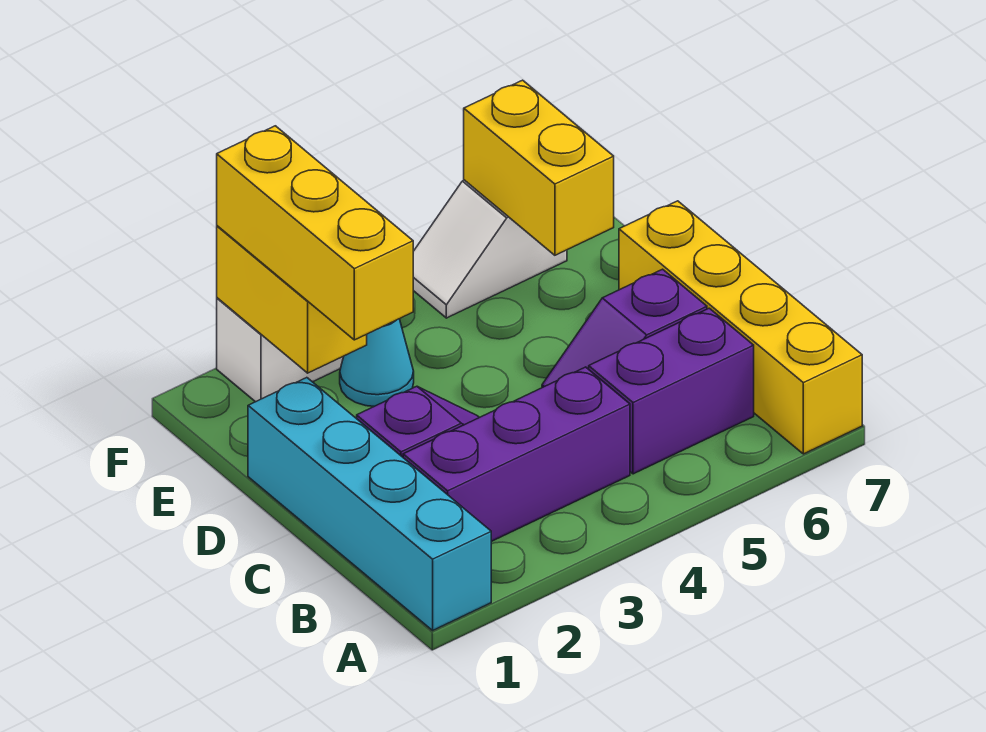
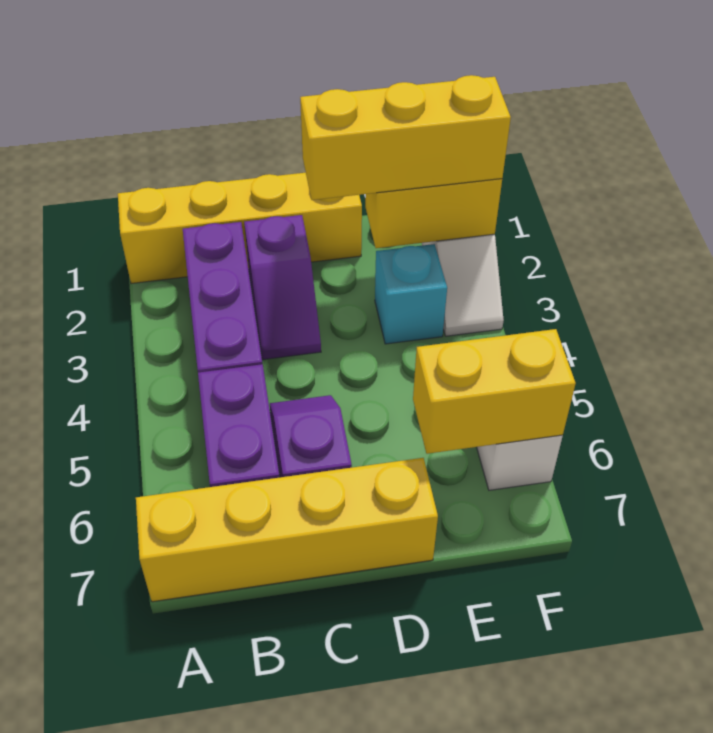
cyan 1x4 brick [248,378,491,630] -> yellow 1x4 brick [118,173,362,284]
cyan 1x1 cone [340,319,414,406] -> cyan 1x1 brick [375,244,447,344]

